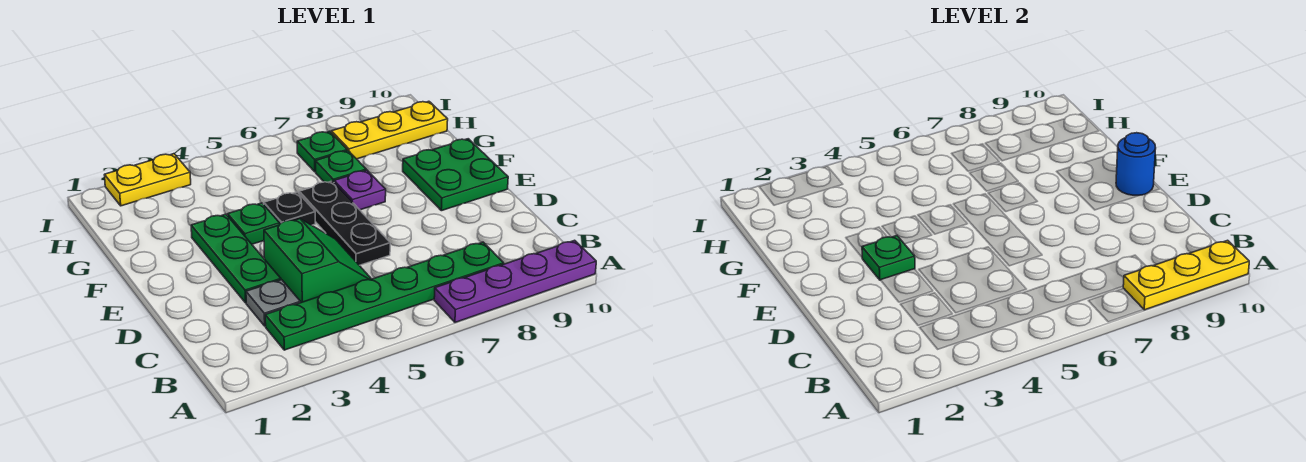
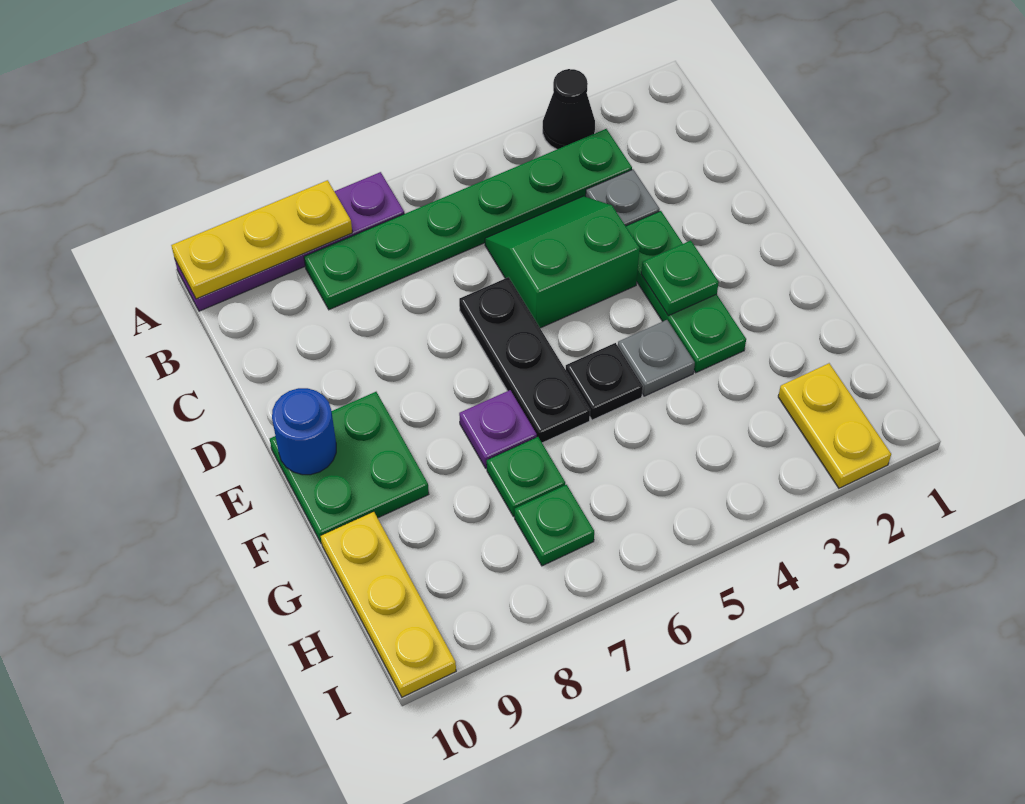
none -> black 1x1 cone [543,69,595,149]
green 2x2 slope [264,219,371,303] -> green 2x2 slope turned to [485,196,640,328]
green 1x1 plate [228,203,280,244] -> grey 1x1 plate [618,320,695,396]
yellow 1x3 plate [331,101,448,159] -> yellow 1x3 plate turned to [321,512,456,697]
yellow 1x2 plate [105,154,191,206] -> yellow 1x2 plate turned to [778,363,891,488]

